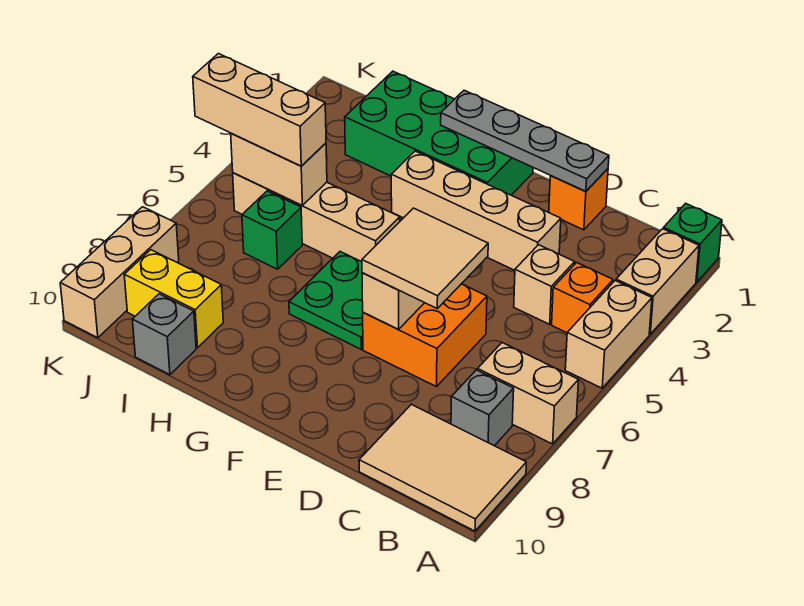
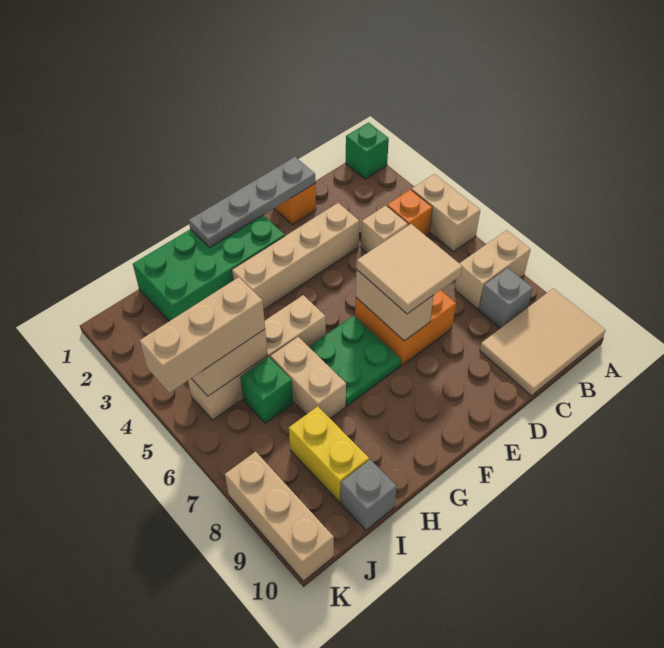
tan 1x2 brick [616,229,699,334] -> tan 1x2 brick moved to [270,337,346,419]
yellow 1x2 brick [124,250,223,348] -> yellow 1x2 brick turned to [289,406,369,502]

